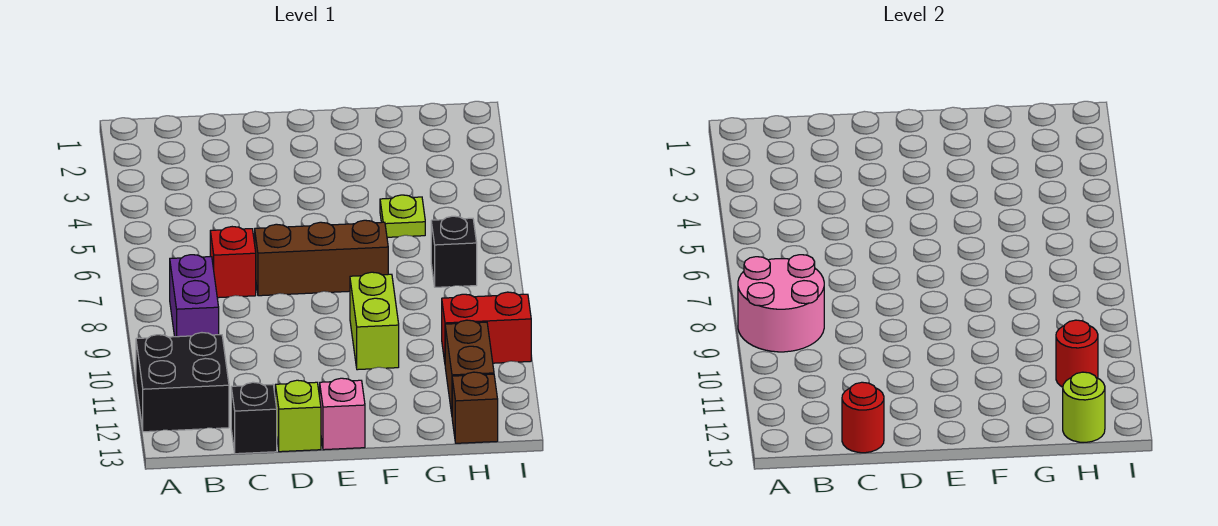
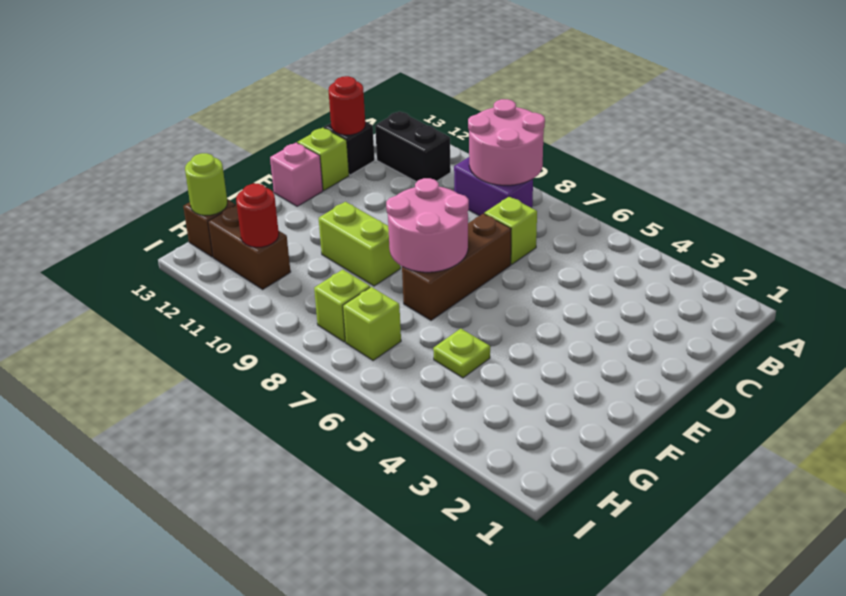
black 2x2 brick [136,333,229,432] -> black 1x2 brick [375,111,451,182]
red 1x1 brick [210,227,256,298] -> lime 1x1 brick [484,197,537,264]
none -> pink 2x2 round brick [386,178,469,272]
black 1x1 brick [431,216,477,287] -> lime 1x1 brick [343,287,401,361]
none -> lime 1x1 brick [314,270,370,342]
red 1x2 brick [442,292,531,363] -> none

